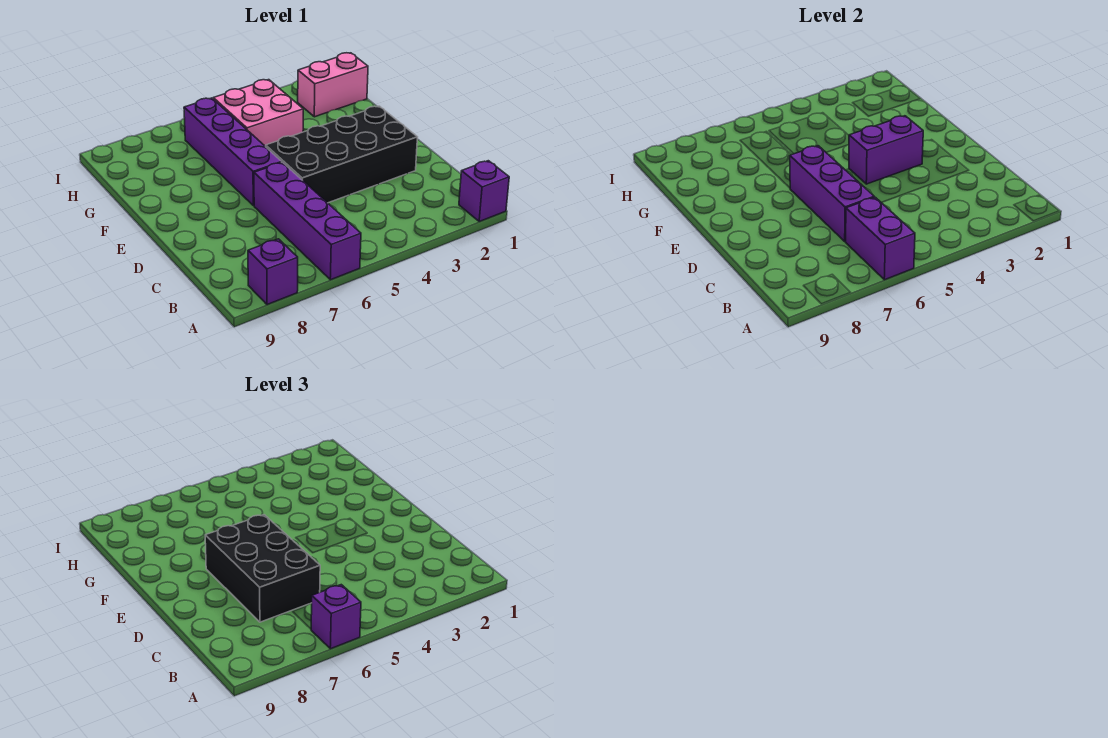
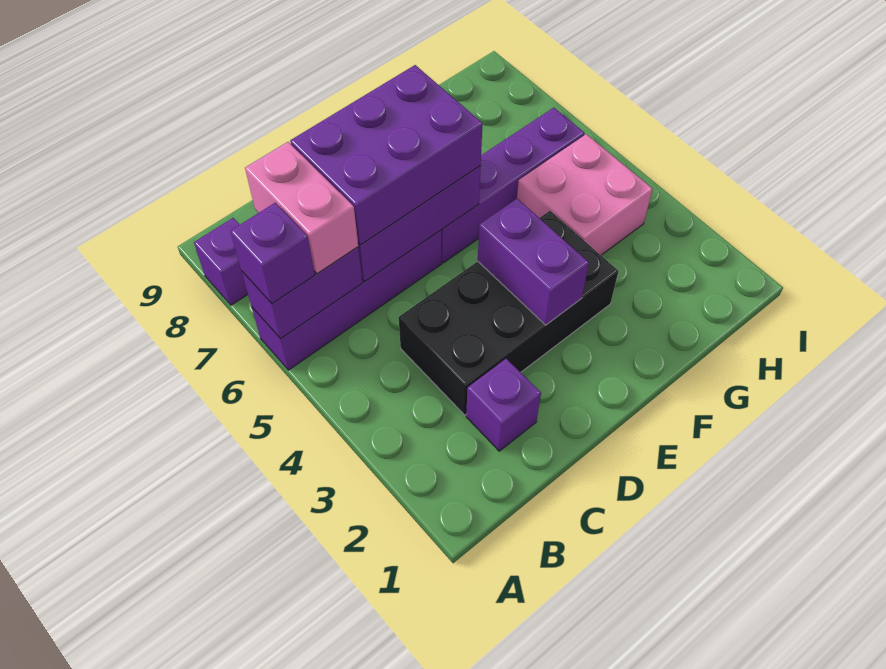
purple 1x1 brick [459,161,509,221] -> purple 1x1 brick moved to [466,359,541,451]
black 2x3 brick [205,515,320,622] -> purple 2x3 brick [290,65,483,245]
black 2x4 brick [266,106,417,203] -> black 2x4 brick turned to [399,211,618,415]
pink 1x2 brick [298,53,368,117] -> pink 1x2 brick moved to [245,142,358,274]

